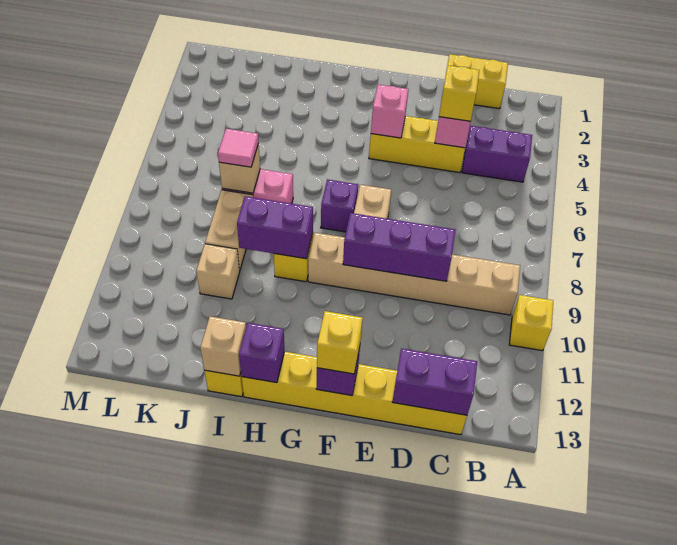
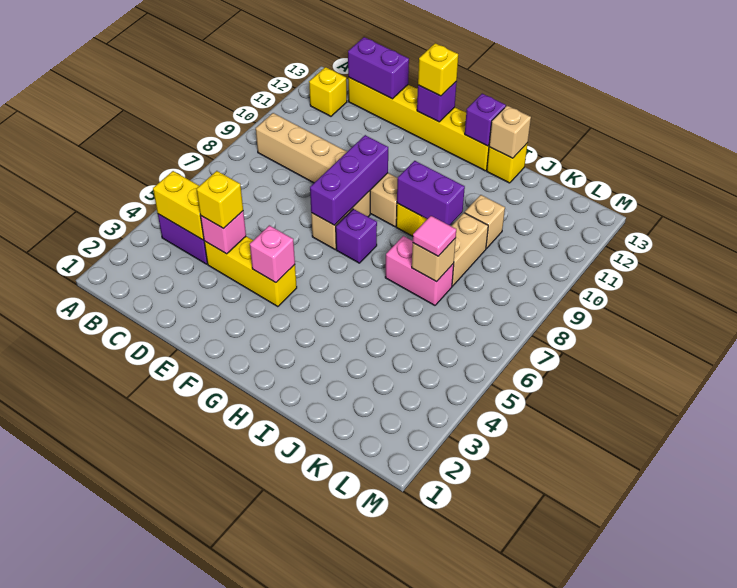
yellow 1x1 brick [509,295,553,351] -> yellow 1x1 brick moved to [309,67,347,116]
yellow 1x2 brick [448,54,508,109] -> yellow 1x2 brick moved to [153,171,204,240]
purple 1x3 brick [343,213,455,281] -> purple 1x3 brick turned to [310,135,388,225]

